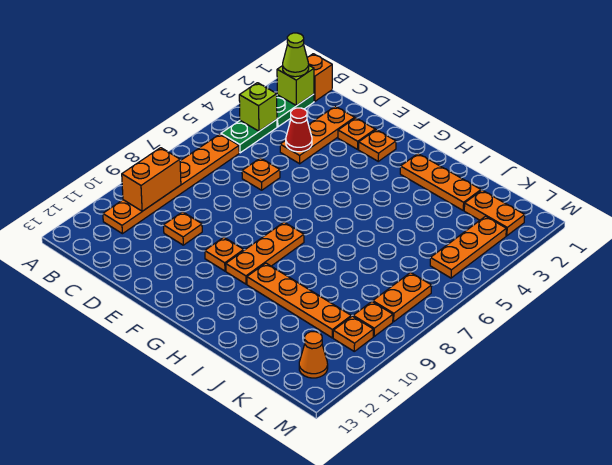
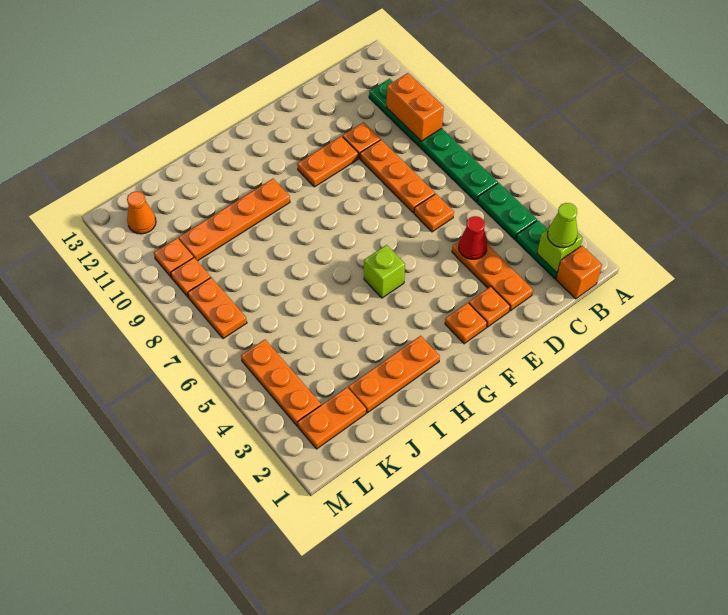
lime 1x1 brick [239,83,277,131] -> lime 1x1 brick moved to [364,245,405,298]
orange 1x6 plate [103,134,239,234] -> green 1x6 plate [369,79,498,202]
orange 1x1 plate [205,237,244,271] -> orange 1x2 plate [297,136,358,187]
orange 1x3 plate [226,222,304,284] -> orange 1x3 plate moved to [360,140,435,213]

